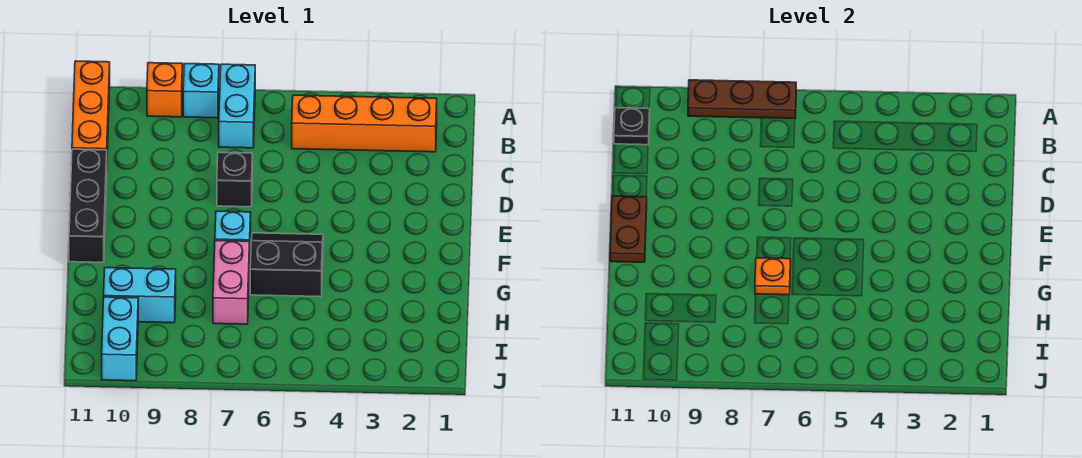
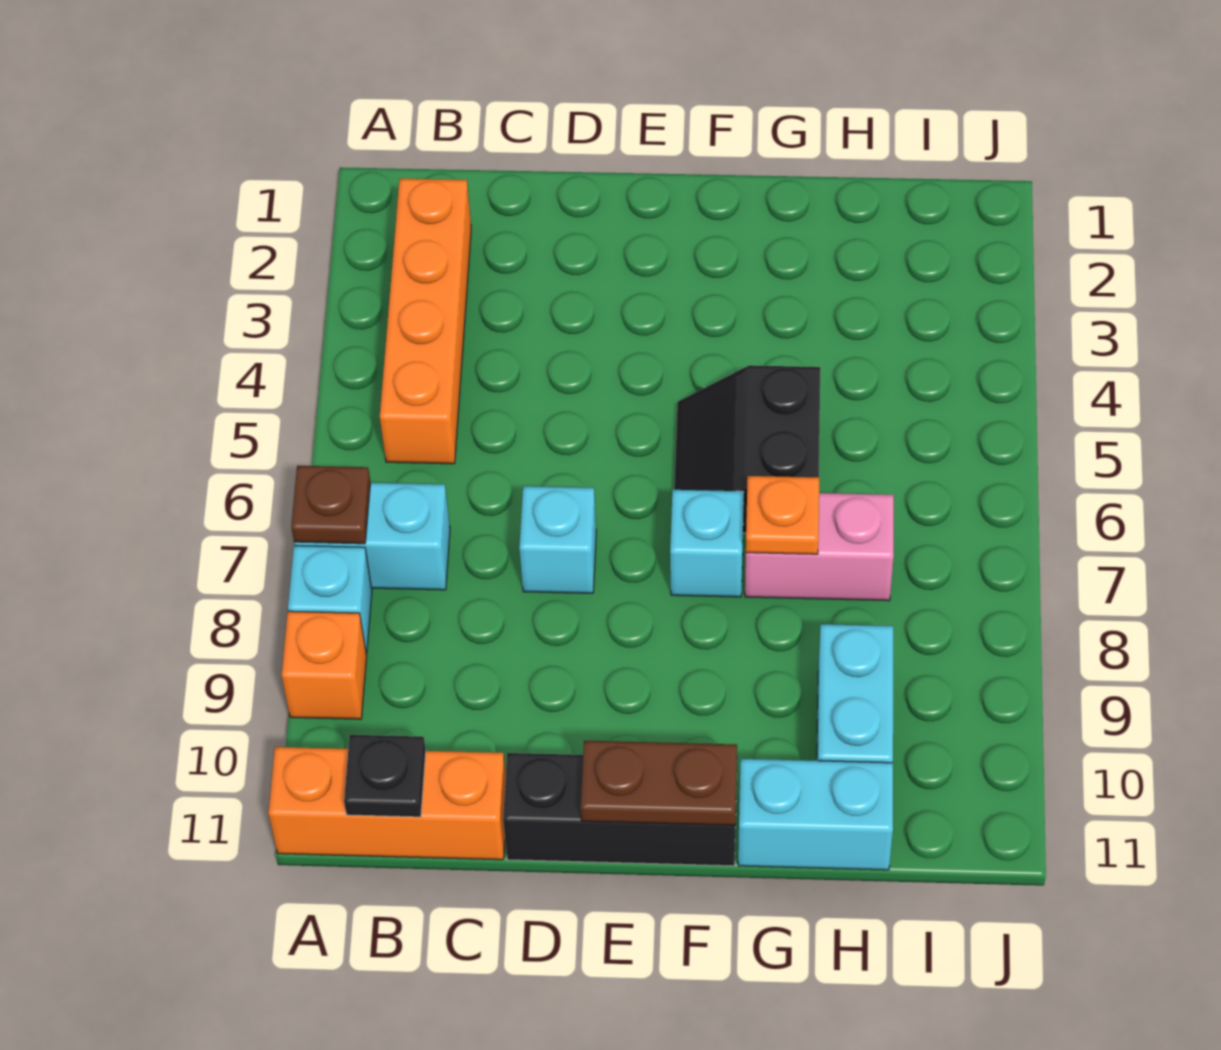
brown 1x3 plate [688,80,796,118] -> brown 1x1 plate [291,466,371,544]
black 1x1 brick [217,152,252,207] -> cyan 1x1 brick [519,486,596,593]
cyan 1x2 brick [102,297,138,381] -> cyan 1x2 brick moved to [738,759,893,870]

